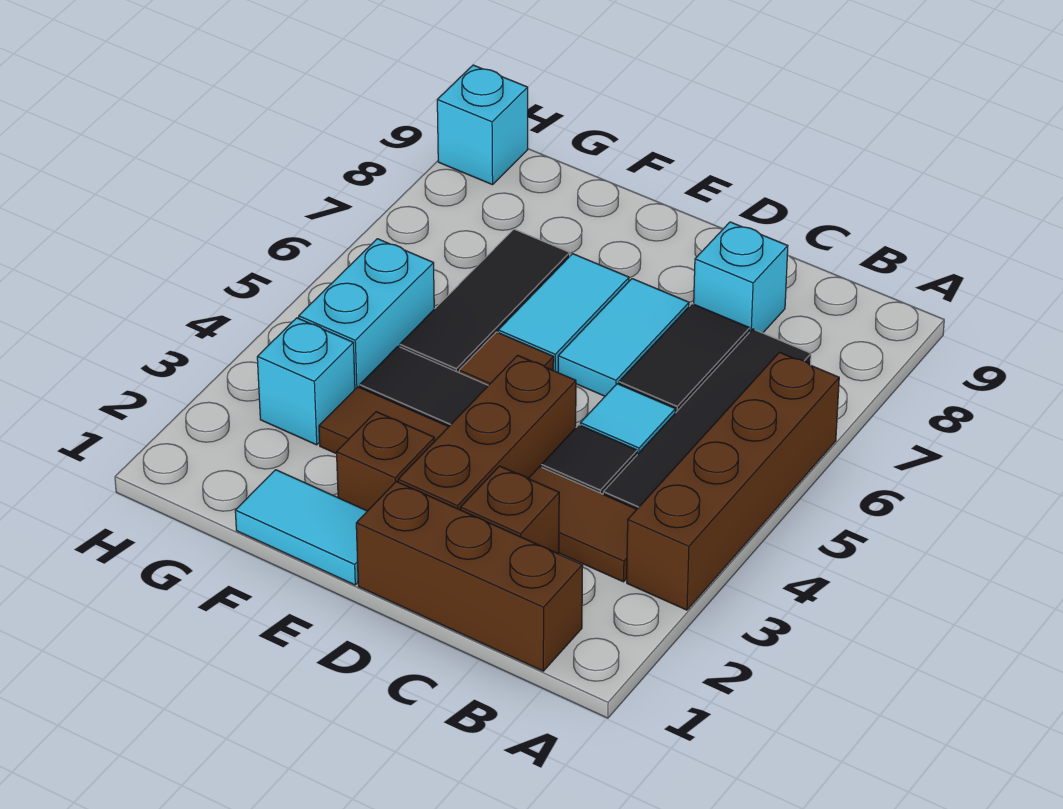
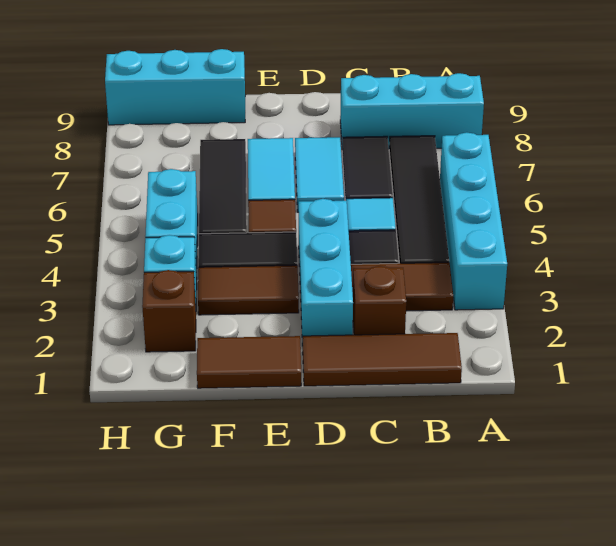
brown 1x4 brick [627,352,839,610] -> cyan 1x4 brick [440,132,507,310]
brown 1x3 brick [356,481,583,671] -> brown 1x3 tile [303,333,462,386]
cyan 1x1 brick [694,222,788,333] -> cyan 1x3 brick [340,73,484,148]
brown 1x3 brick [398,355,576,510] -> cyan 1x3 brick [299,199,353,346]
cyan 1x2 tile [235,470,367,585] -> brown 1x2 tile [197,336,301,388]
brown 1x1 brick [337,412,434,511] -> brown 1x1 brick moved to [142,270,196,352]
cyan 1x1 brick [437,65,528,185] -> cyan 1x3 brick [105,49,245,125]

